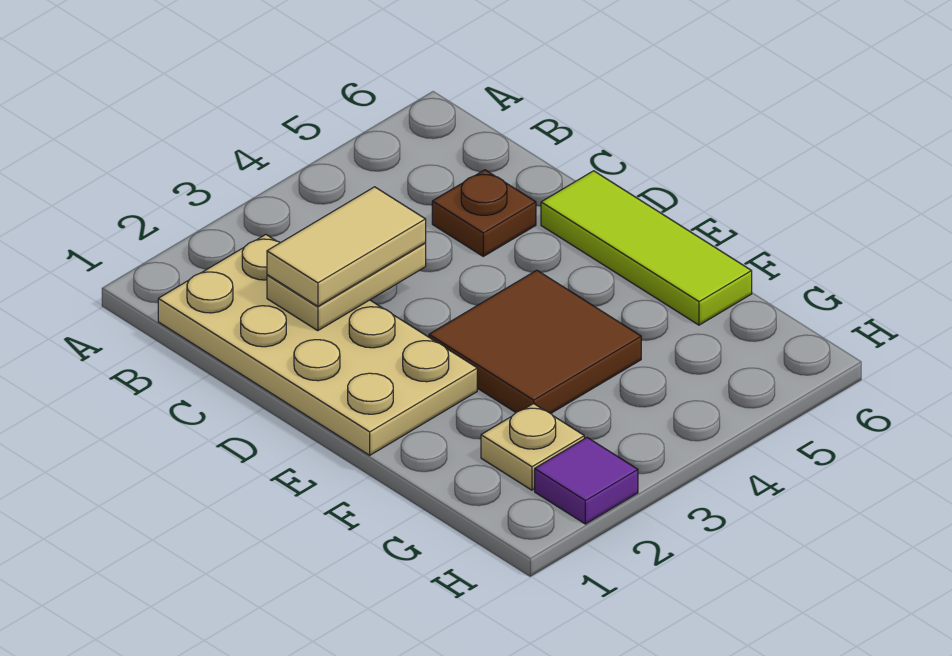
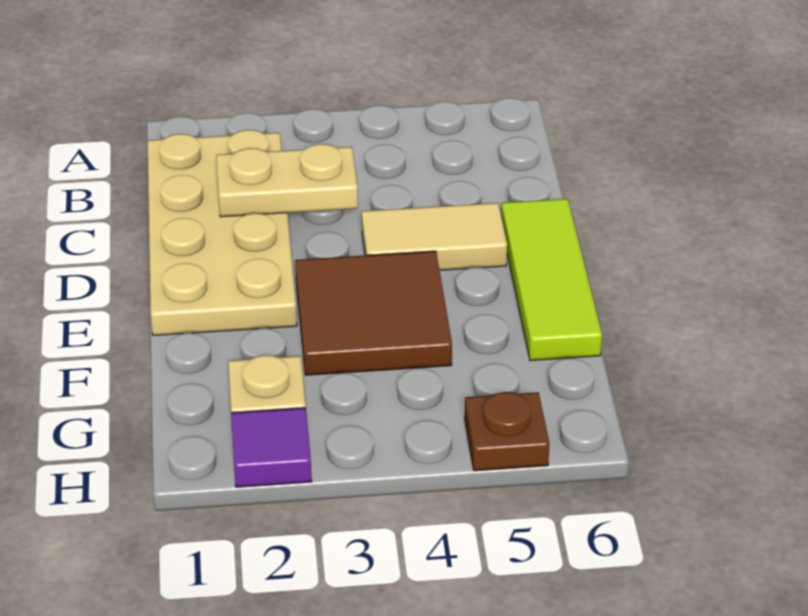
tan 1x2 tile [267,187,426,306] -> tan 1x2 tile moved to [362,203,507,270]
brown 1x1 plate [432,170,536,256] -> brown 1x1 plate moved to [465,392,550,471]

